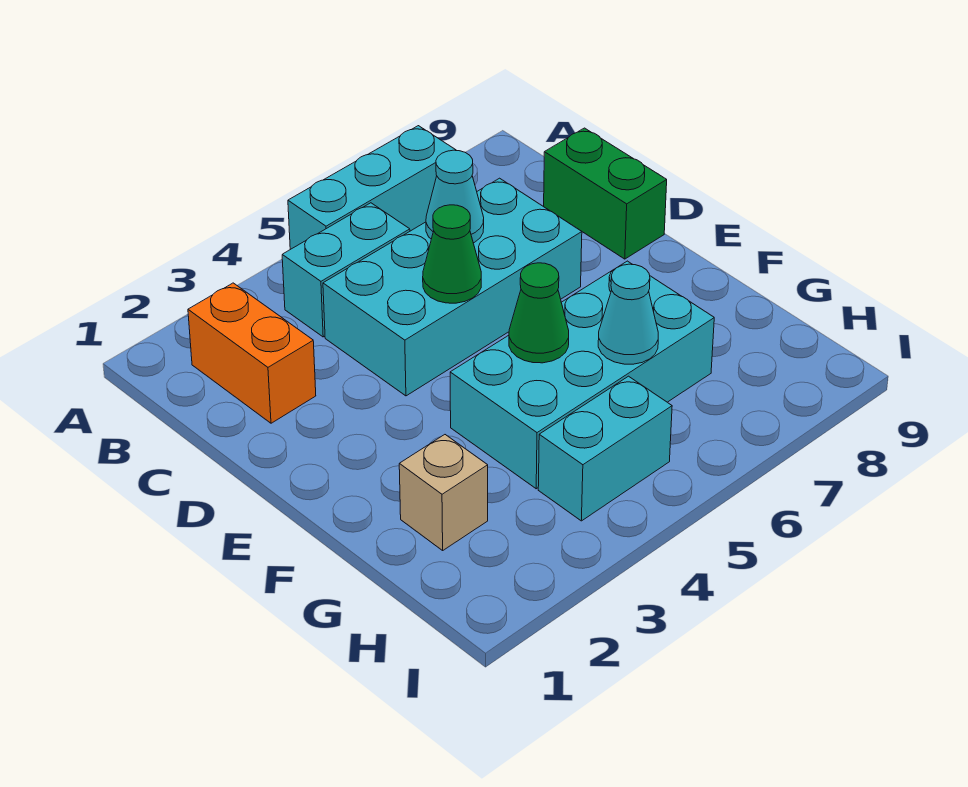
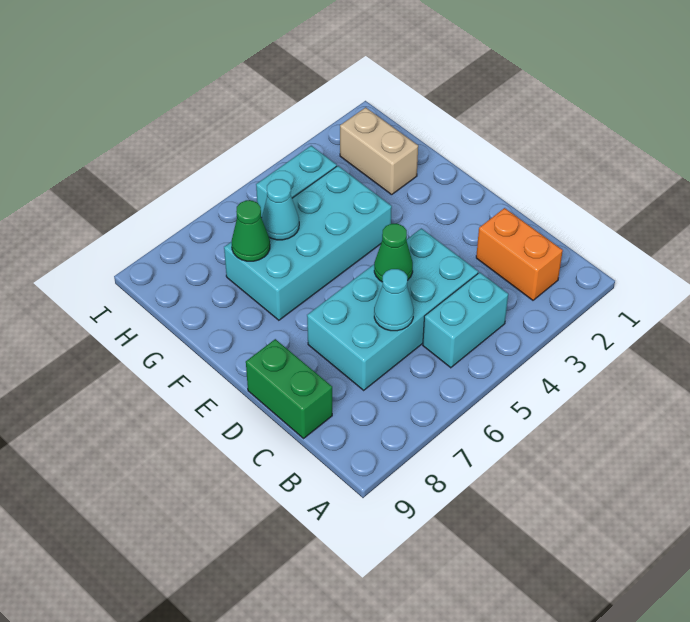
cyan 1x3 brick [288,126,456,249] -> none
green 1x1 cone [509,263,569,363] -> green 1x1 cone moved to [232,200,270,261]
tan 1x1 brick [399,435,488,550] -> tan 1x2 brick [340,107,418,195]

